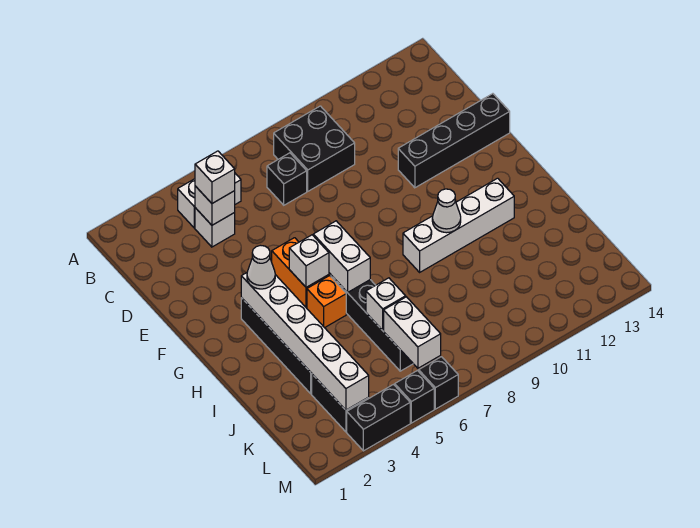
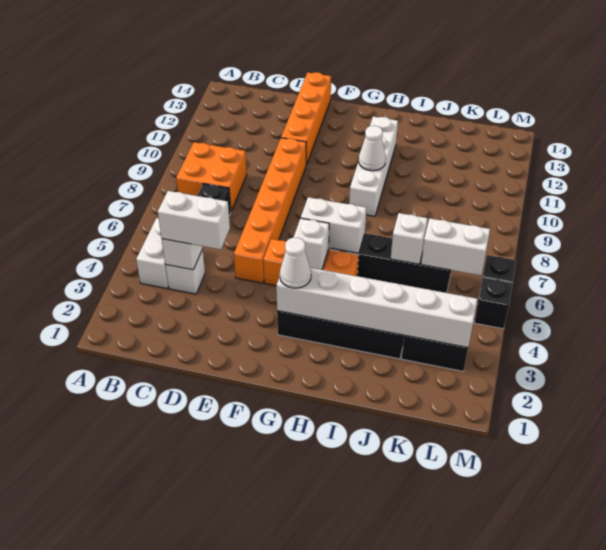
black 2x2 brick [274,106,355,191] -> orange 2x2 brick [176,142,247,211]
white 1x1 brick [195,151,235,203] -> white 1x2 brick [158,191,230,250]
none -> orange 1x6 brick [234,138,306,283]
black 1x4 brick [398,94,510,188] -> orange 1x4 brick [281,72,331,165]
black 1x2 brick [347,385,410,451] -> none

